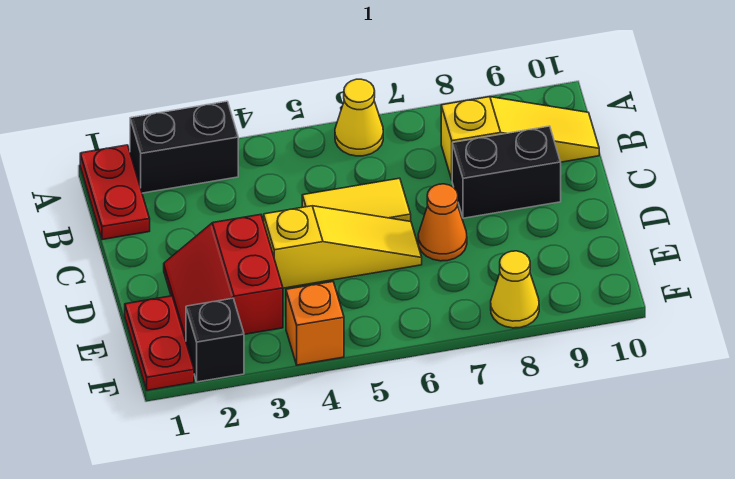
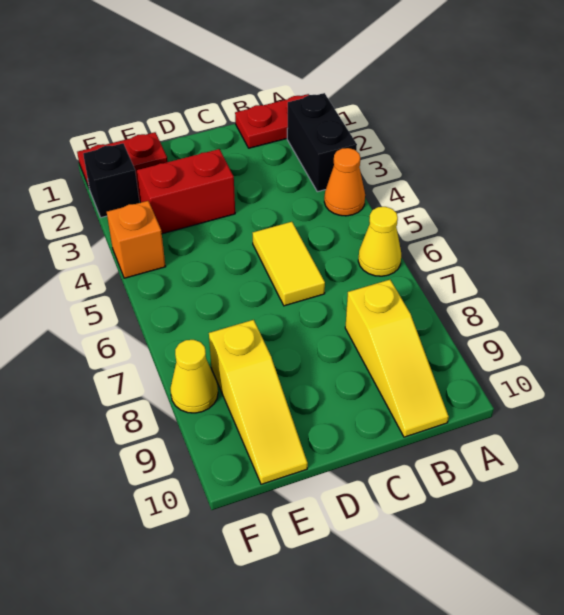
black 1x2 brick [452,126,561,218] -> none
yellow 1x3 slope [264,206,422,288] -> yellow 1x3 slope moved to [209,320,308,484]
orange 1x1 cone [418,184,467,261] -> orange 1x1 cone moved to [324,148,365,216]

